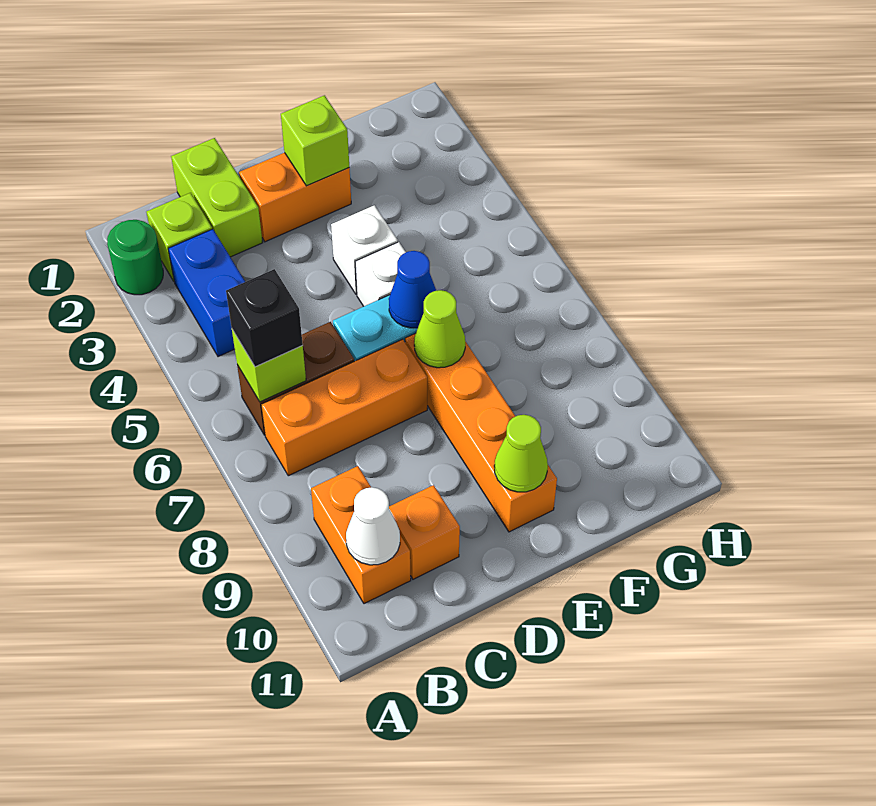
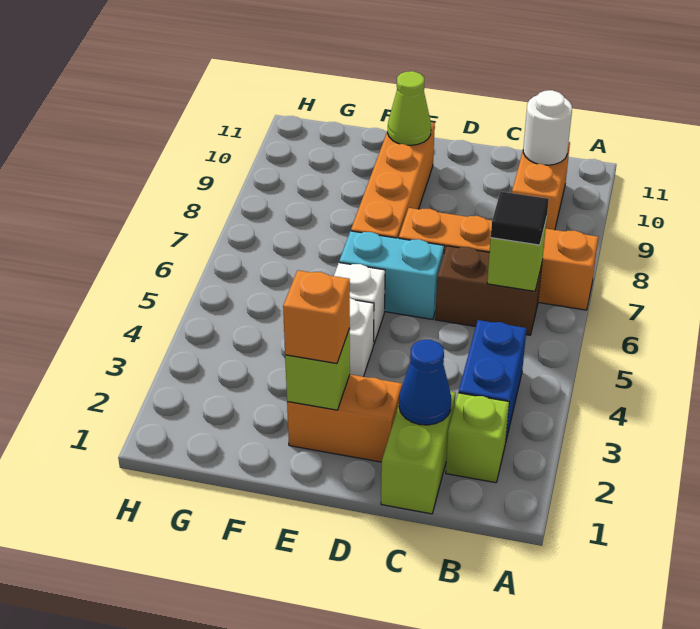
green 1x1 round brick [107,220,163,295] -> none
black 1x1 brick [226,269,303,367] -> black 1x1 tile [491,191,549,245]
orange 1x3 brick [261,339,427,476] -> orange 1x4 brick [399,208,598,310]
white 1x1 cone [346,487,400,565] -> white 1x1 round brick [523,90,572,165]
orange 1x1 brick [389,485,460,579] -> orange 1x1 brick moved to [283,270,350,364]
blue 1x1 cone [389,251,436,328] -> blue 1x1 cone moved to [399,340,451,425]
lime 1x1 cone [414,290,465,368] -> none

